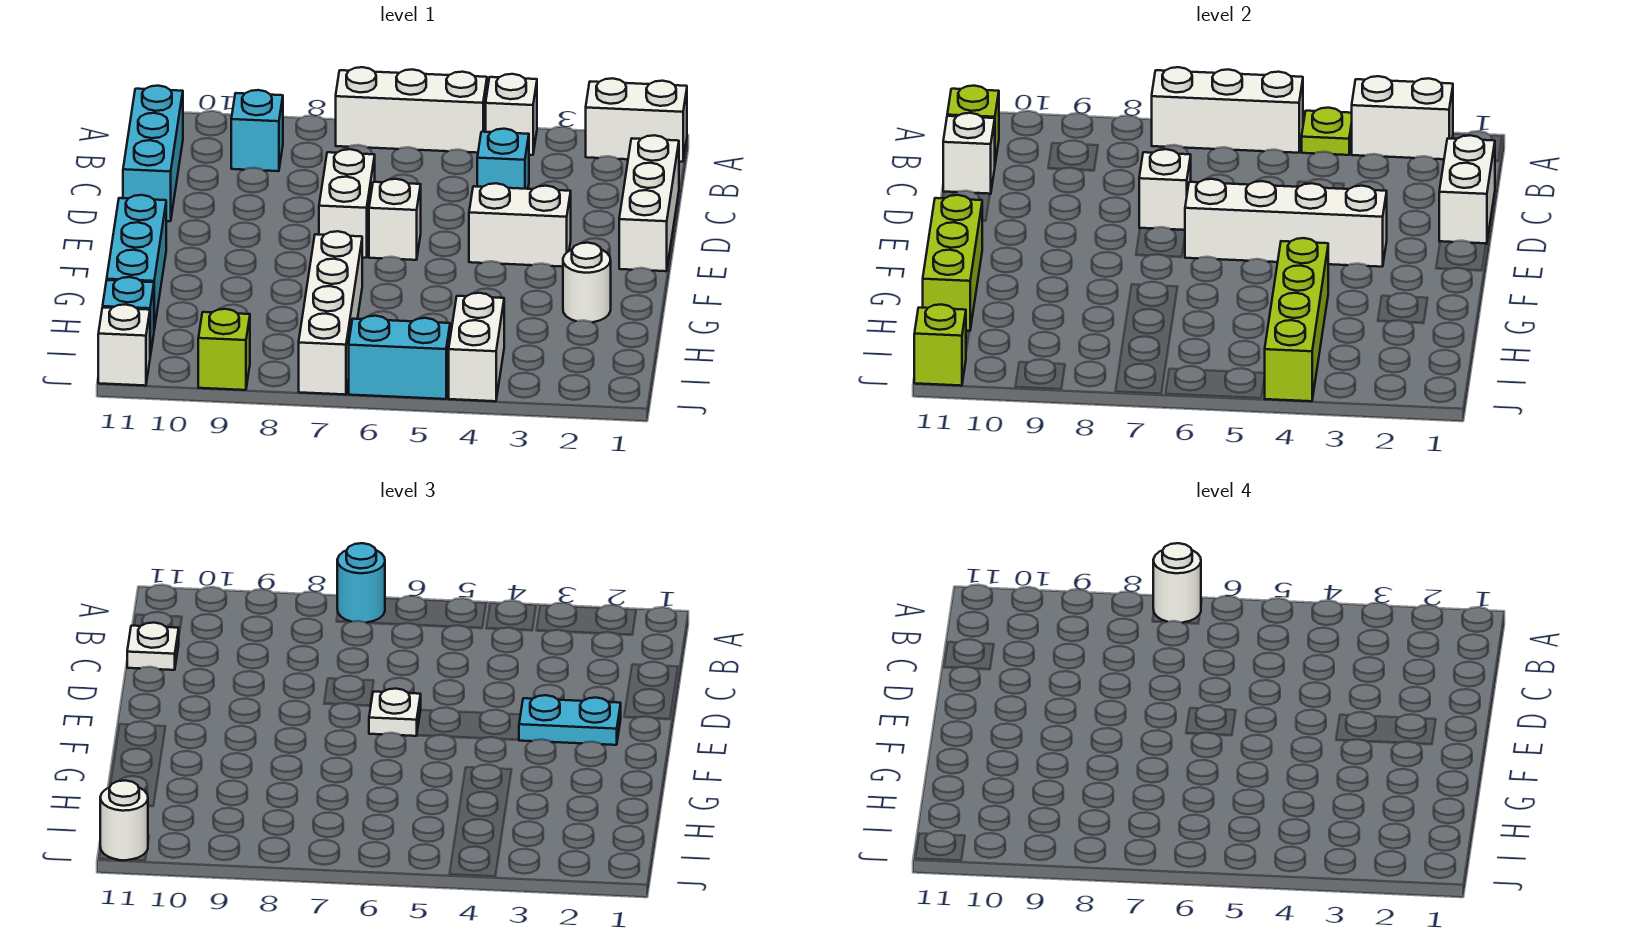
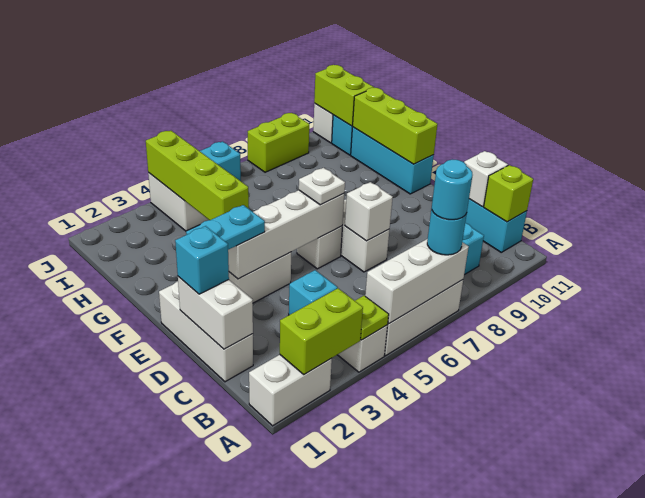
white 1x2 brick [1352,76,1453,159] -> lime 1x2 brick [280,288,363,374]
white 1x1 round brick [1153,543,1201,623] -> cyan 1x1 round brick [432,160,472,220]
white 1x1 plate [127,623,179,670] -> none
none -> cyan 1x1 brick [175,226,229,294]
white 1x1 round brick [563,243,611,322] -> none
white 1x4 brick [299,231,362,395] -> none
lime 1x1 brick [198,309,250,390] -> lime 1x2 brick [248,113,309,172]
lime 1x1 brick [914,304,966,386] -> lime 1x2 brick [314,65,374,126]
white 1x1 round brick [100,780,148,861] -> none

